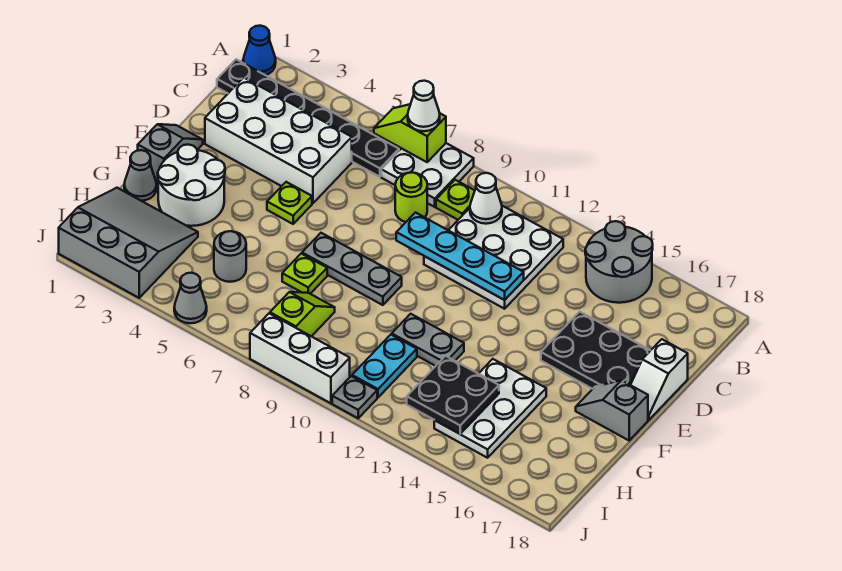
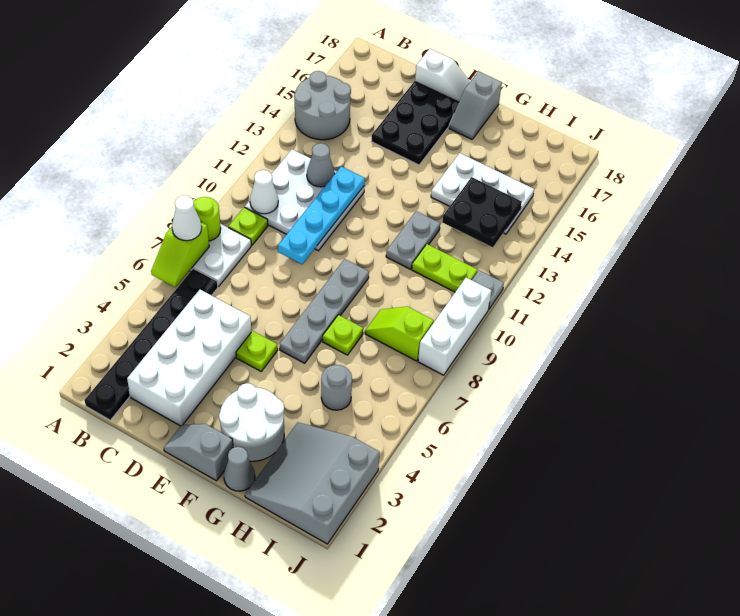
blue 1x1 cone [243,26,276,75] -> none
lime 1x1 round brick [395,172,427,222] -> lime 1x1 round brick moved to [193,197,221,241]
grey 1x3 plate [302,233,402,305] -> grey 1x4 plate [280,259,369,363]
cyan 1x2 plate [352,335,417,397] -> lime 1x2 plate [412,244,477,292]
grey 1x1 cone [174,273,207,323] -> grey 1x1 cone moved to [307,143,335,187]

